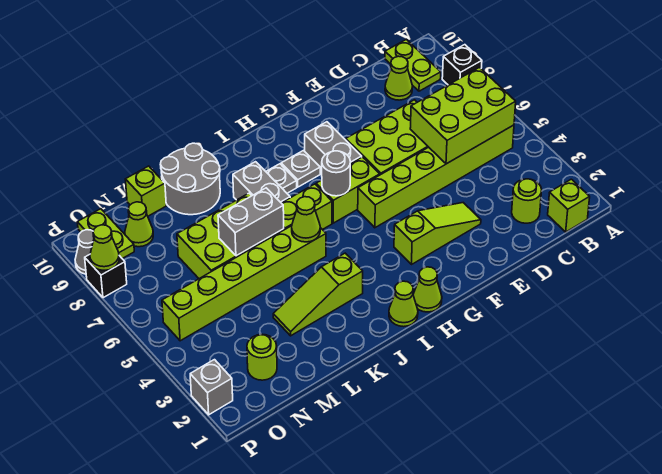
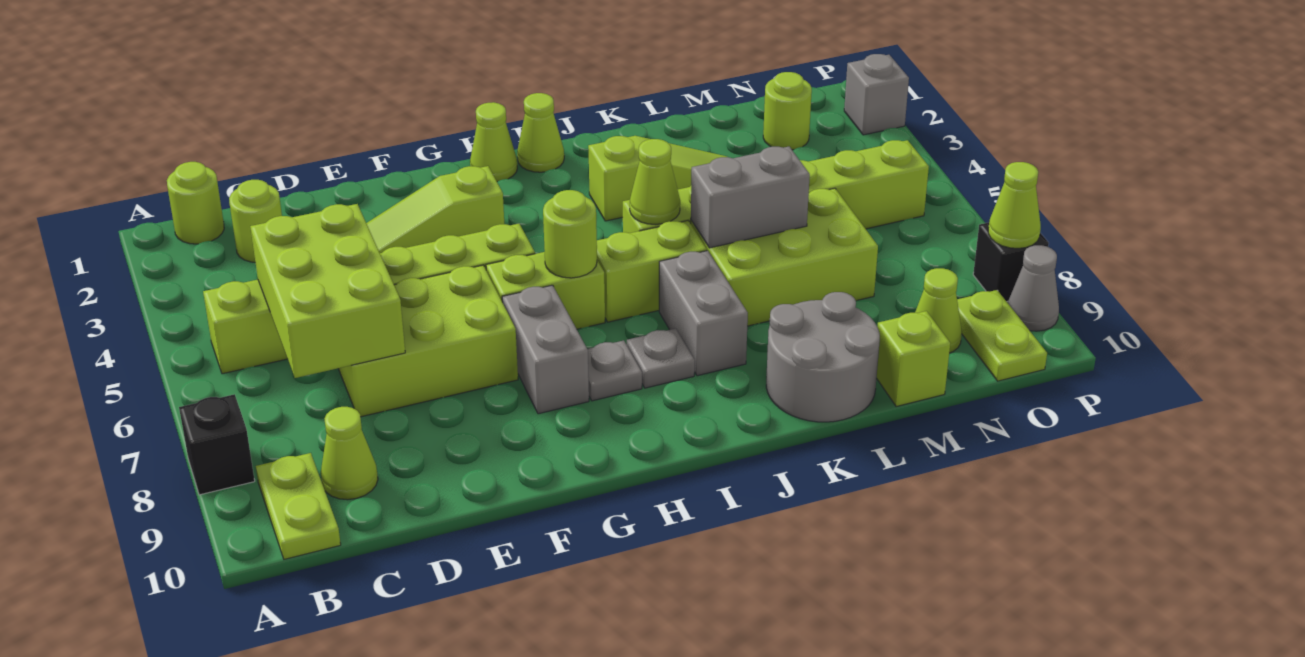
lime 1x1 brick [548,179,590,232] -> lime 1x1 round brick [167,162,224,244]
lime 2x3 brick [410,68,516,164] -> lime 2x3 brick turned to [250,204,405,378]
grey 1x1 round brick [322,151,350,196] -> lime 1x1 round brick [543,190,597,278]

